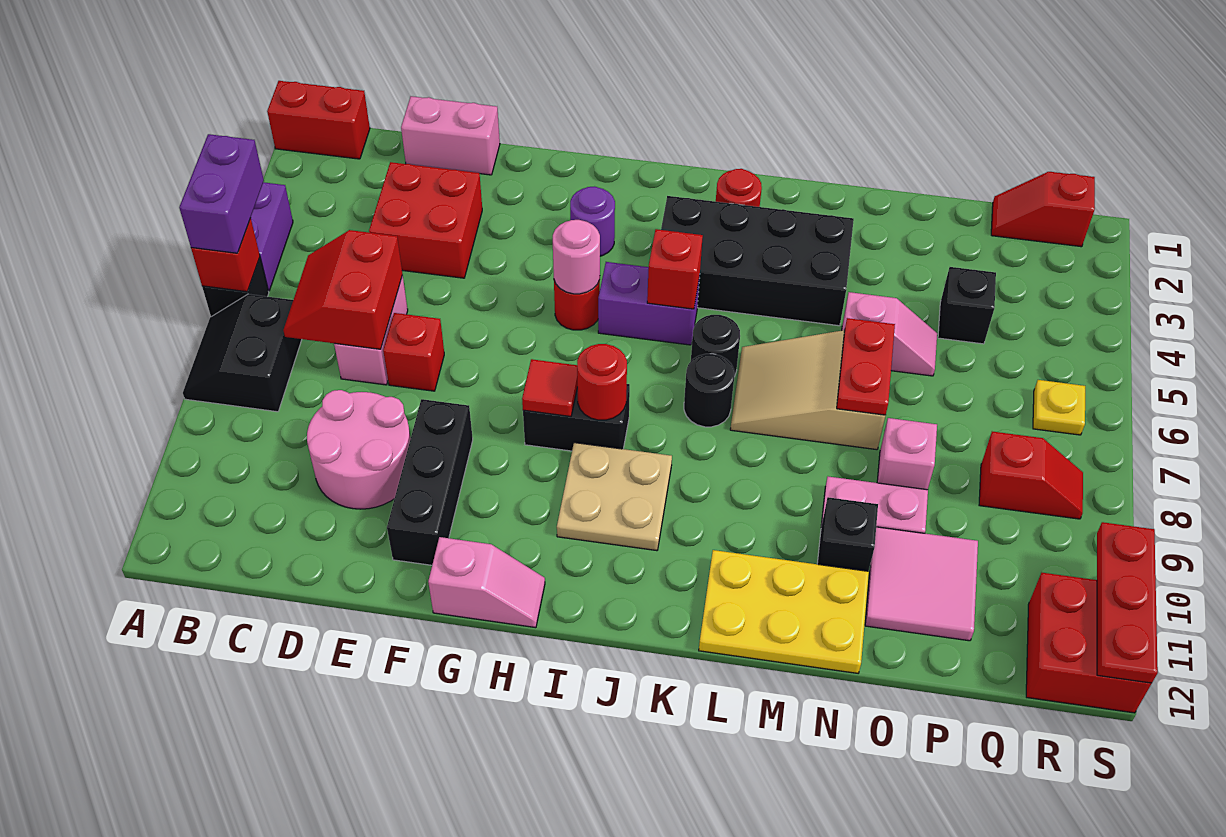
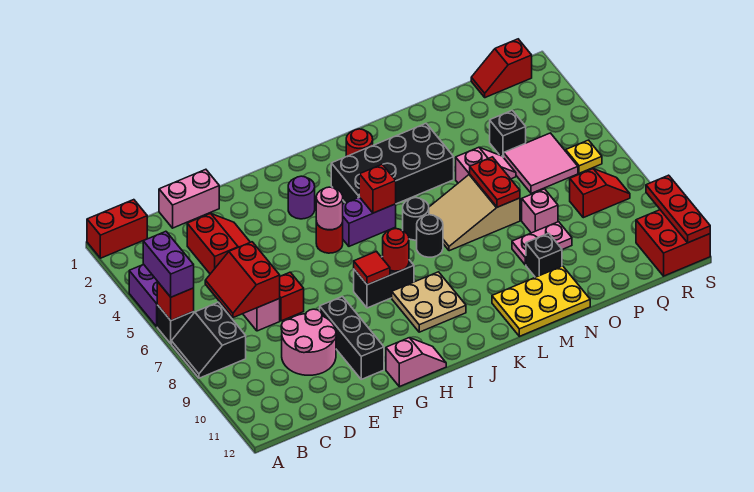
red 2x2 brick [369,162,482,278] -> red 2x2 slope [187,213,250,274]
pink 2x2 tile [865,527,978,641] -> pink 2x2 tile moved to [504,133,578,193]

